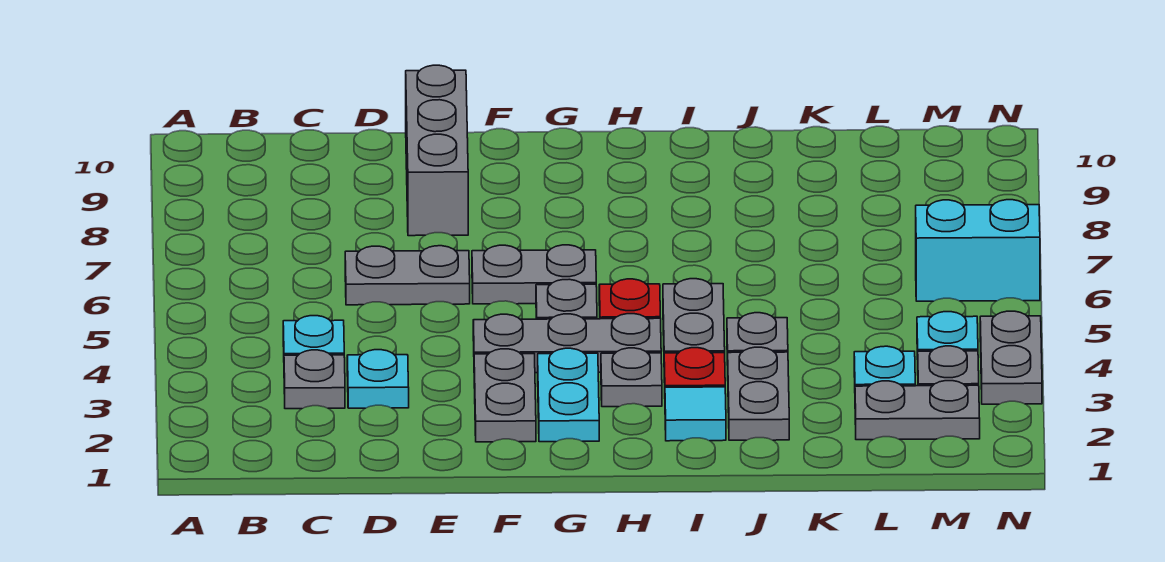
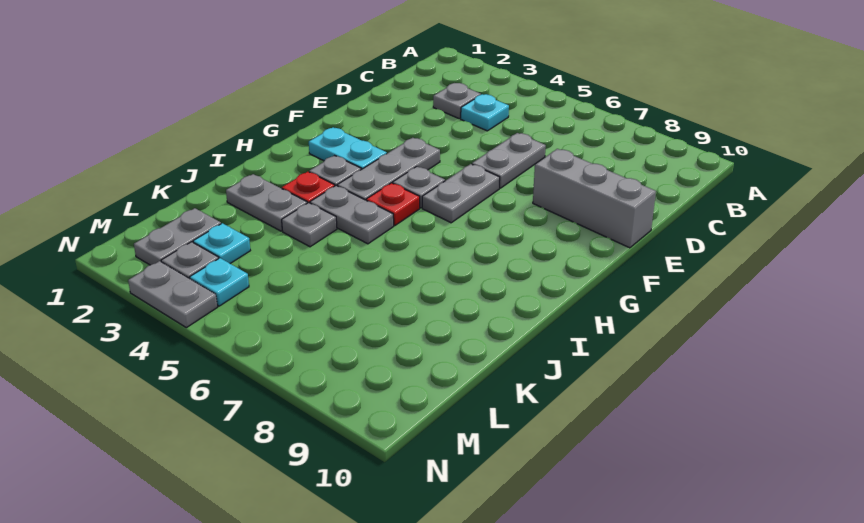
cyan 1x1 plate [347,350,409,408] -> none
grey 1x2 plate [474,349,536,442] -> none
cyan 1x1 tile [665,387,726,441] -> none
cyan 1x2 brick [916,200,1040,301] -> none

